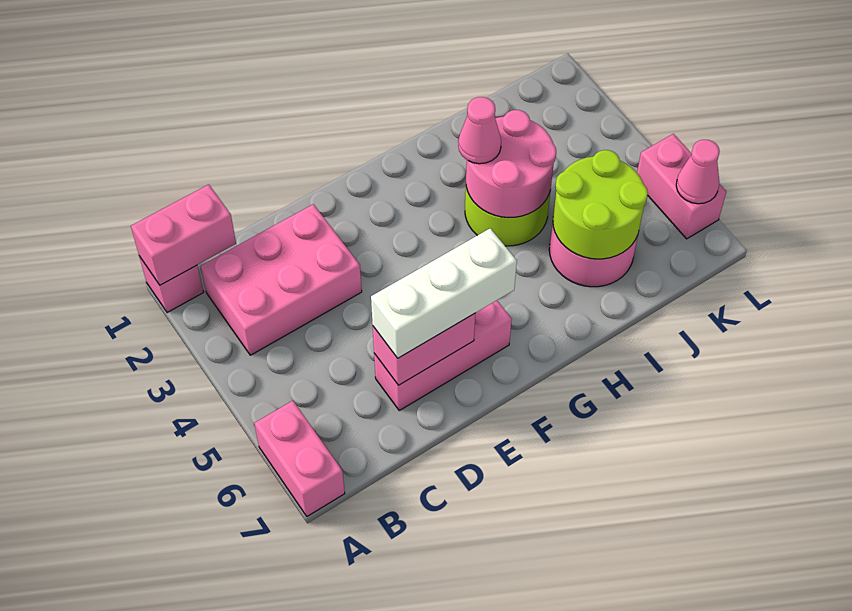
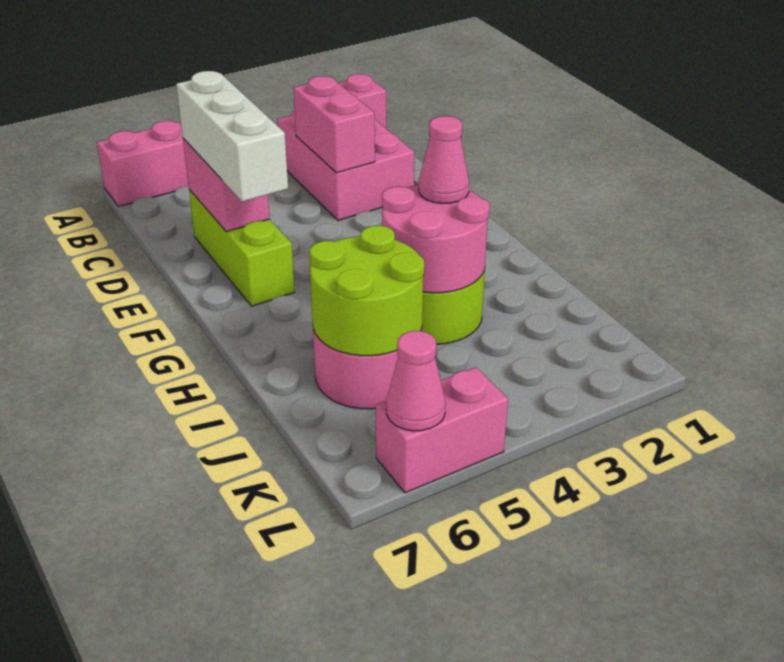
pink 1x2 brick [131,185,236,285] -> pink 1x2 brick moved to [293,76,375,173]
pink 1x3 brick [374,301,512,410] -> lime 1x3 brick [189,190,295,306]

